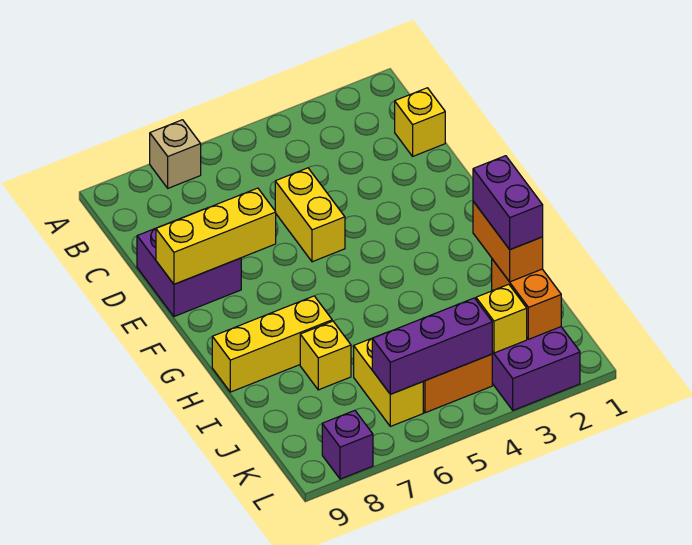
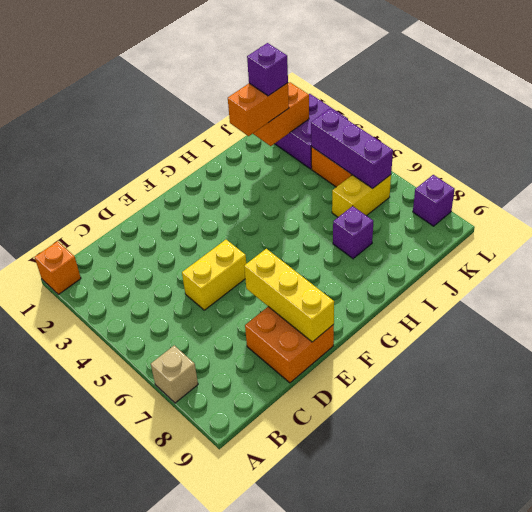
none -> orange 1x1 brick [35,241,81,294]
yellow 1x1 brick [395,88,445,156] -> none
purple 2x2 brick [137,226,241,317] -> orange 2x2 brick [245,307,334,383]
yellow 1x3 brick [212,296,332,392] -> none
purple 1x2 brick [473,156,543,250] -> purple 1x1 brick [247,43,288,96]
yellow 1x1 brick [300,321,351,390] -> purple 1x1 brick [333,206,373,259]
yellow 1x1 brick [476,284,527,353] -> none

